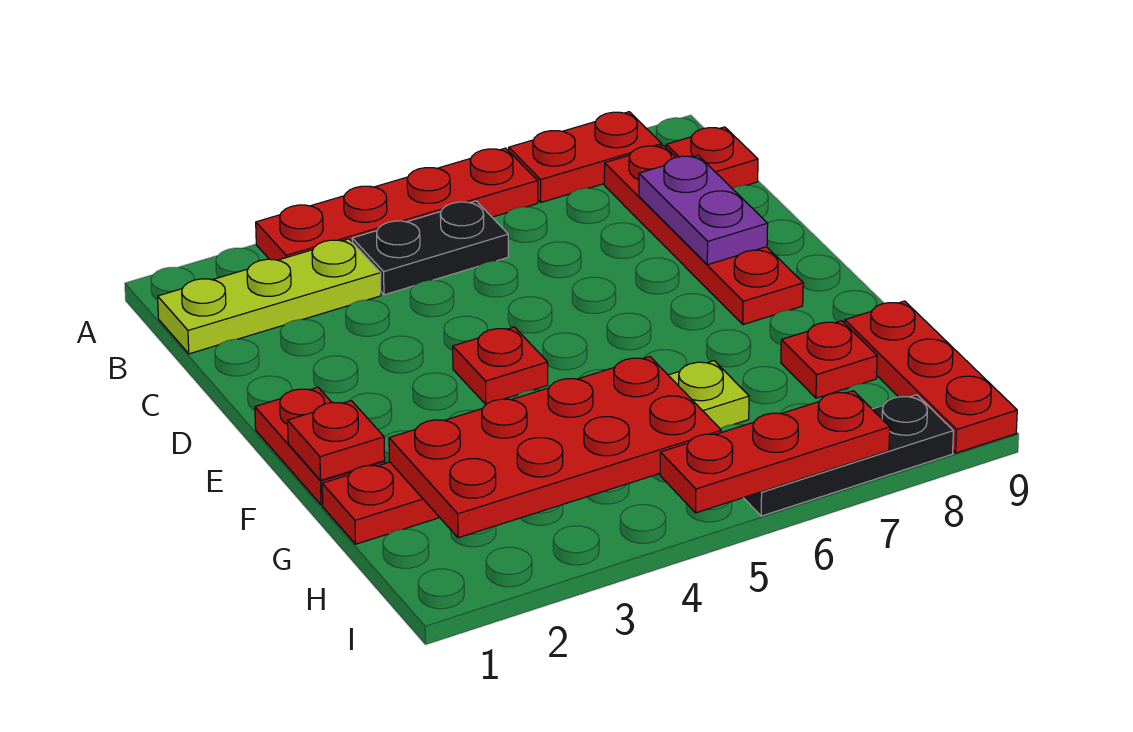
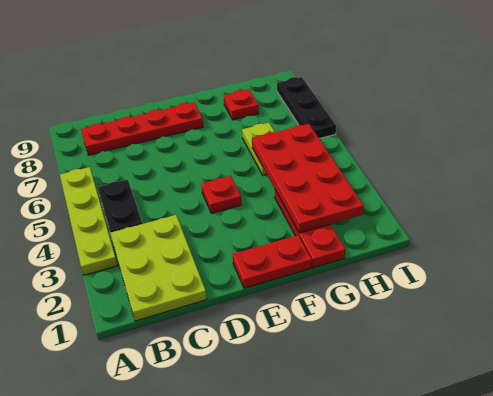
red 1x4 plate [256,148,538,260] -> lime 1x4 plate [60,167,117,275]
red 1x2 plate [509,112,662,202] -> none
lime 1x3 plate [158,239,381,354] -> lime 2x3 plate [110,215,207,321]
red 1x1 plate [666,127,758,188] -> none
purple 1x2 plate [639,156,768,265] -> none
red 1x1 plate [288,401,385,480] -> none
red 1x3 plate [845,301,1017,453] -> none
red 1x3 plate [660,391,890,513] -> none

